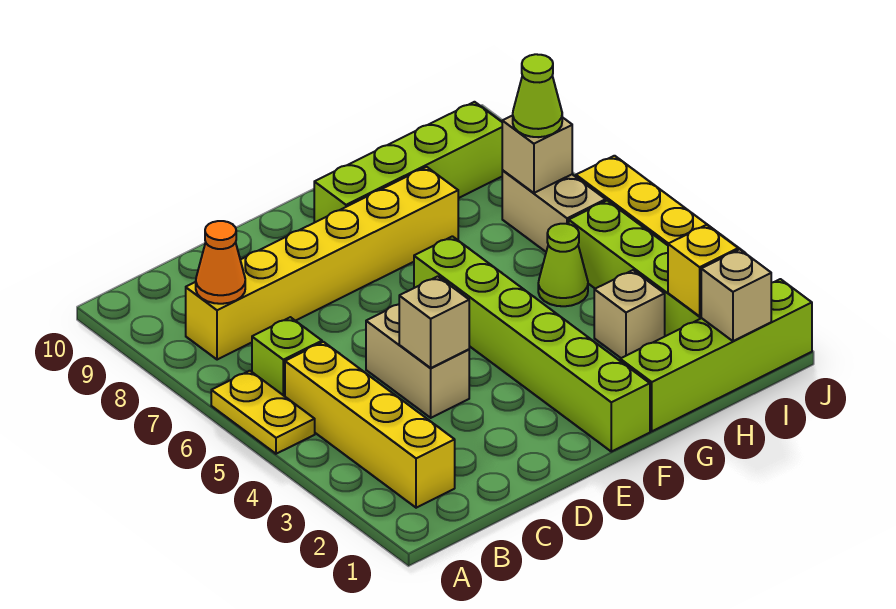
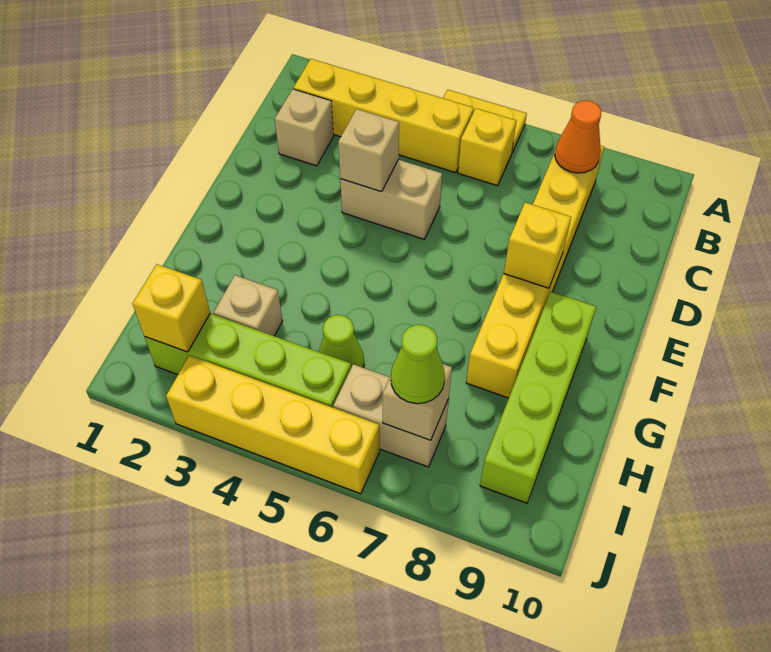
lime 1x1 brick [252,317,322,396] -> yellow 1x1 brick [458,108,516,186]
none -> yellow 1x1 brick [504,202,571,288]
lime 1x6 brick [414,236,650,452] -> none
lime 1x4 brick [620,279,812,431] -> none
tan 1x1 brick [701,249,771,341] -> tan 1x1 brick moved to [275,89,334,166]

